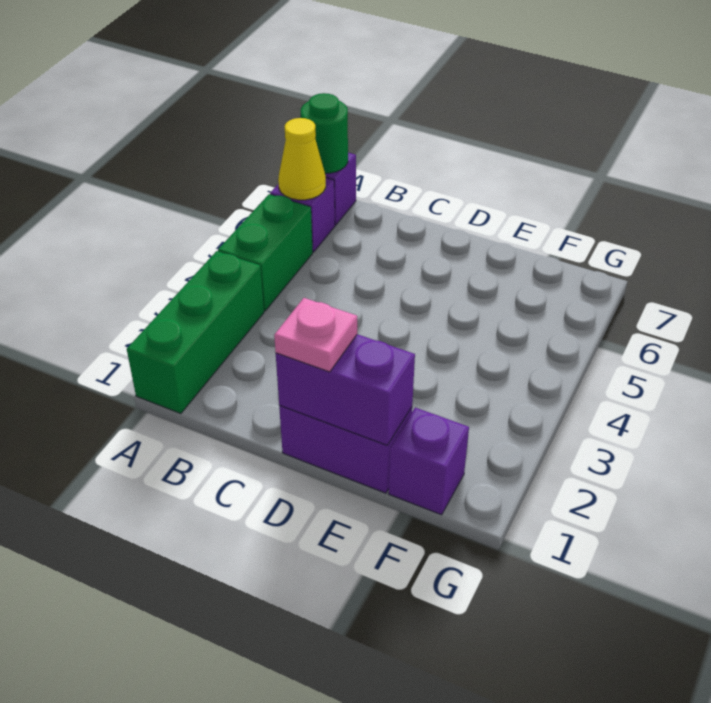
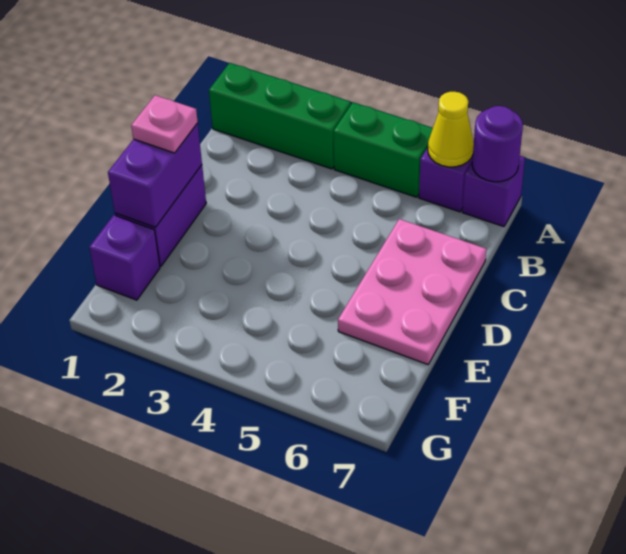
green 1x1 round brick [301,93,348,174] -> purple 1x1 round brick [472,106,523,182]
none -> pink 2x3 plate [338,219,486,365]

